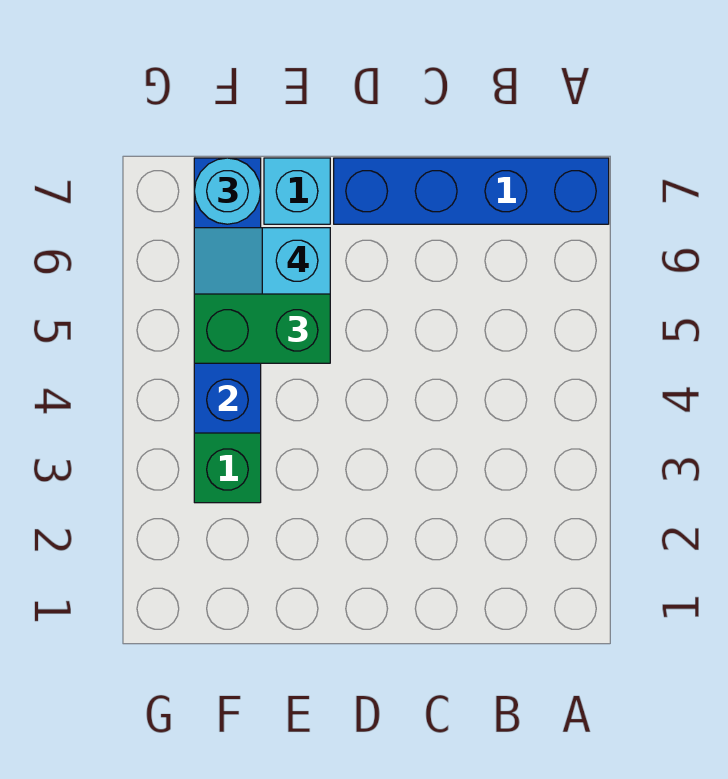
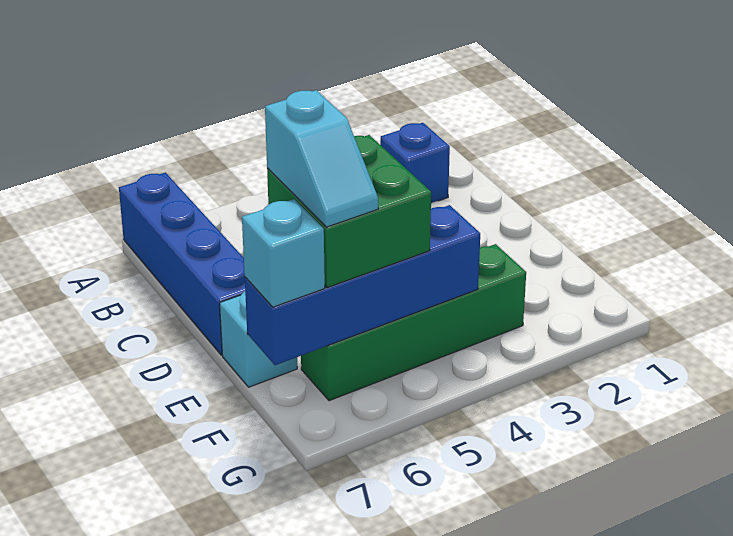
none -> blue 1x1 brick [380,123,450,203]
cyan 1x1 round brick [194,158,261,224] -> cyan 1x1 brick [242,199,325,307]

